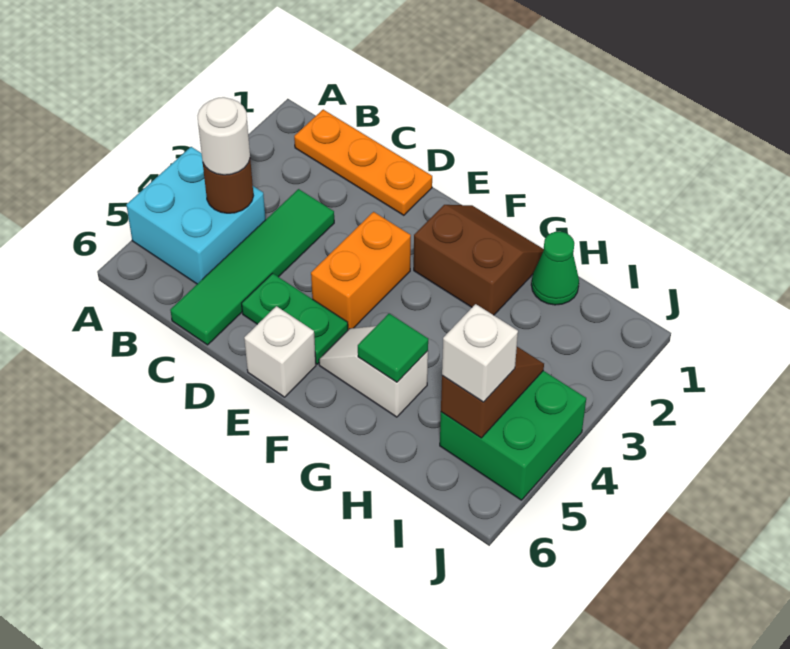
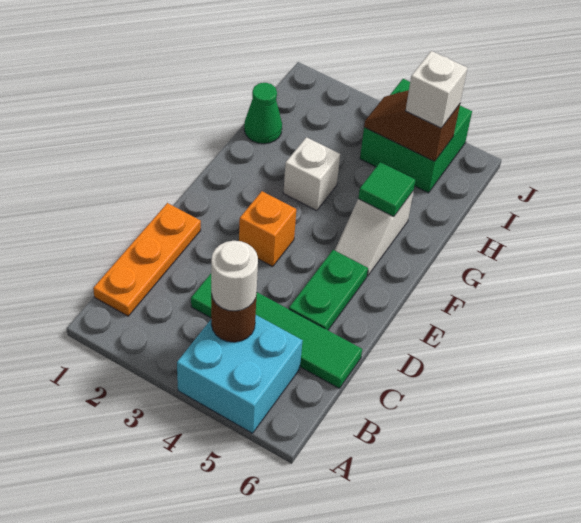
orange 1x2 brick [311,212,411,330] -> orange 1x1 brick [239,191,296,267]
white 1x1 brick [244,306,316,397] -> white 1x1 brick moved to [283,137,340,211]
brown 2x2 slope [414,205,544,315] -> none

